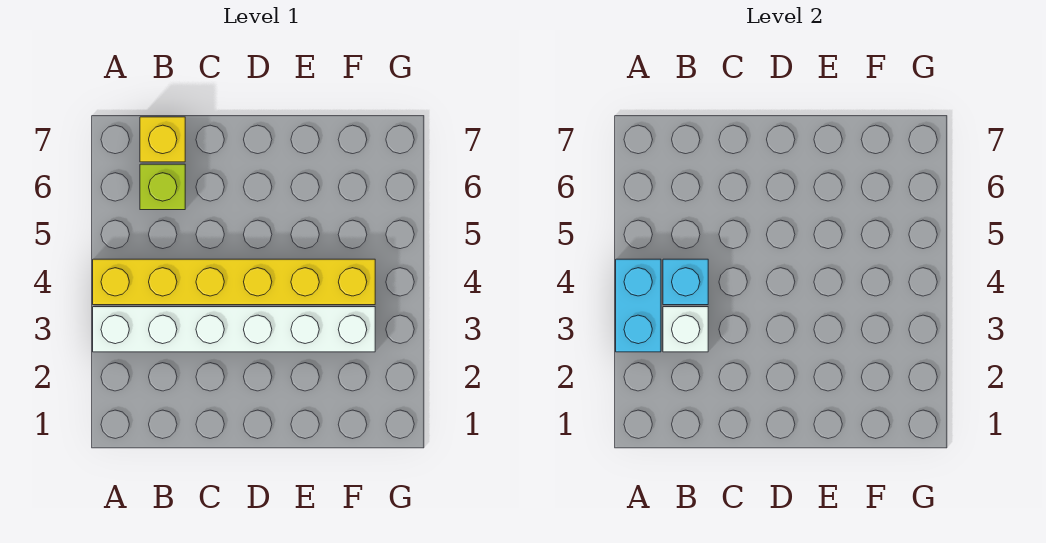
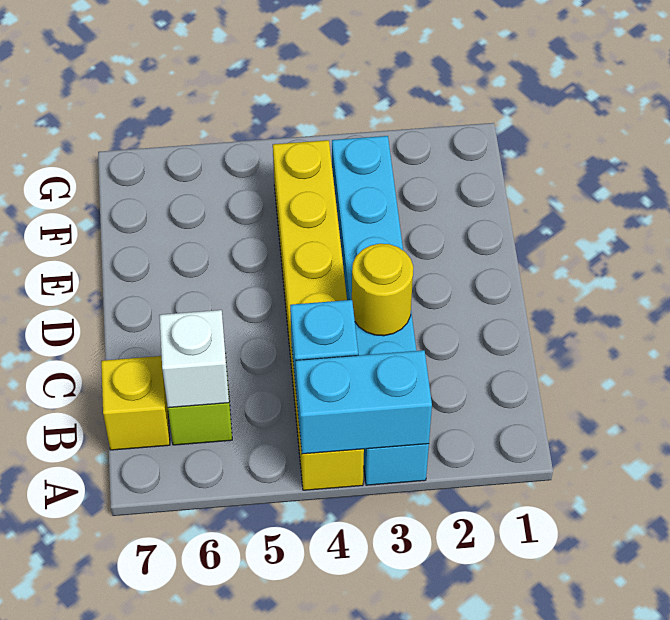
white 1x6 brick [93,307,375,352] -> cyan 1x6 brick [332,136,429,485]
white 1x1 brick [663,307,708,352] -> white 1x1 brick moved to [159,310,229,408]
none -> yellow 1x1 round brick [352,244,413,336]

